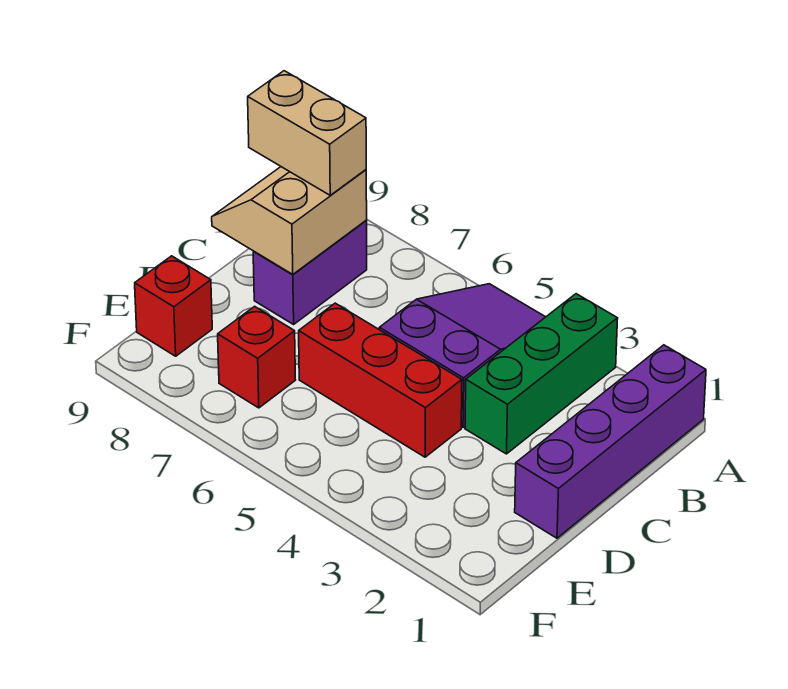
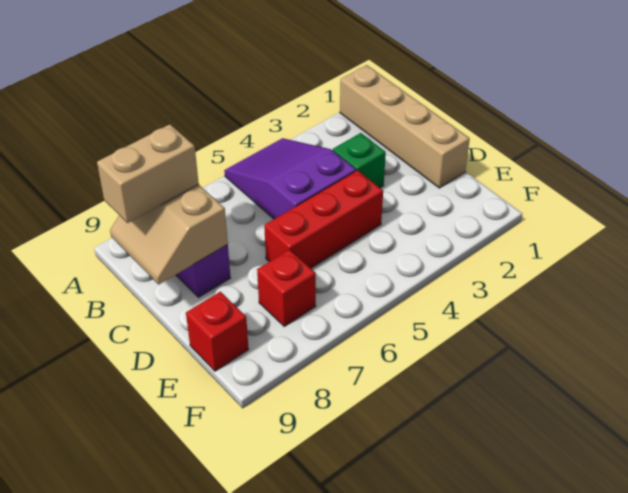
purple 1x4 brick [515,345,706,538] -> tan 1x4 brick [340,65,470,188]
green 1x3 brick [465,294,618,454] -> green 1x1 brick [333,133,386,188]

